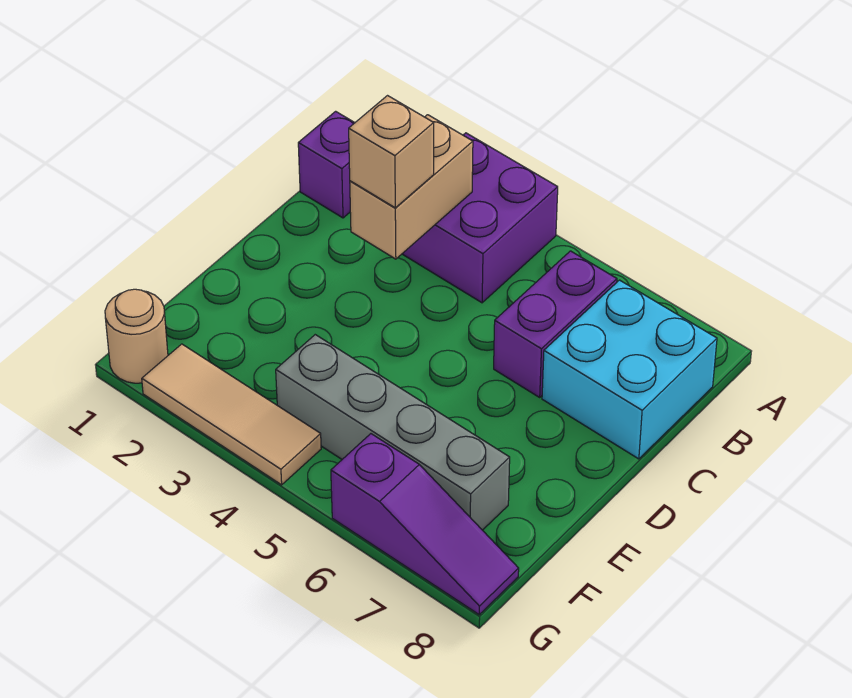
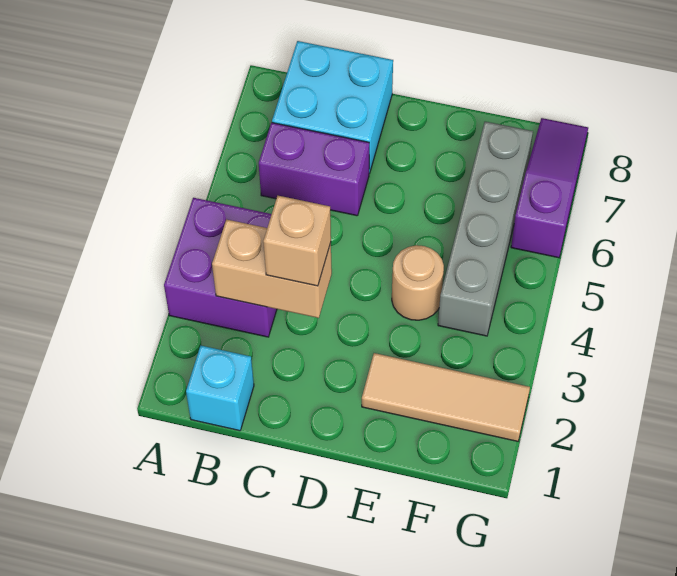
purple 1x1 brick [298,111,354,218] -> cyan 1x1 brick [186,346,254,431]
tan 1x1 round brick [105,289,168,383] -> tan 1x1 round brick moved to [392,245,444,320]
tan 1x3 tile [142,344,321,485] -> tan 1x3 tile turned to [362,353,530,441]

